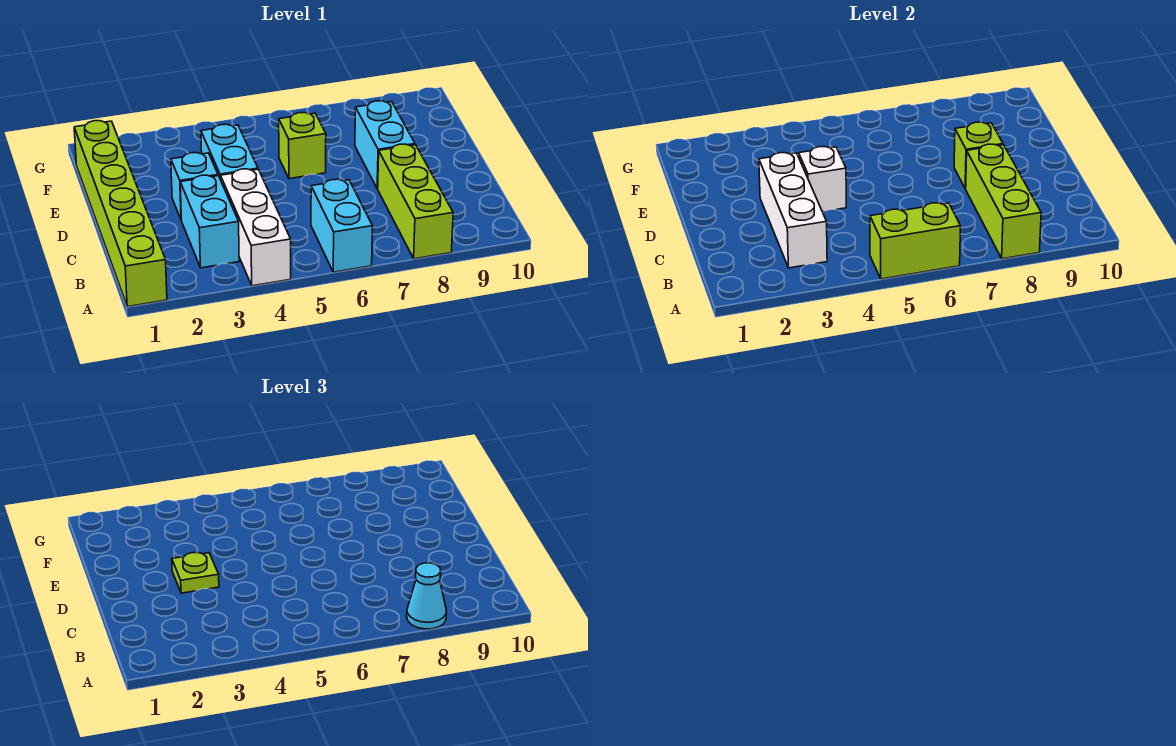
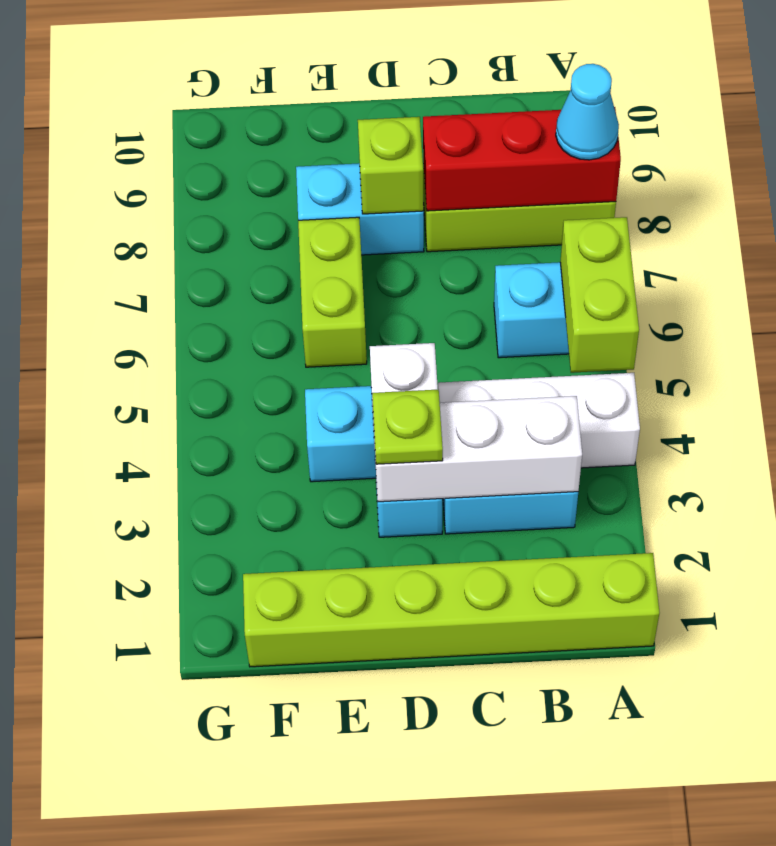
lime 1x3 brick [965,144,1041,259] -> red 1x3 brick [423,107,621,211]
lime 1x1 brick [279,113,326,179] -> lime 1x2 brick [298,217,367,367]

